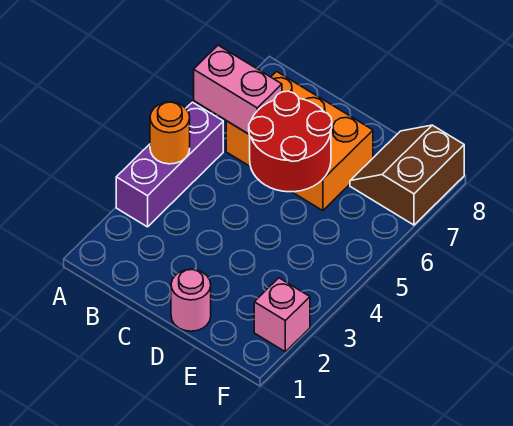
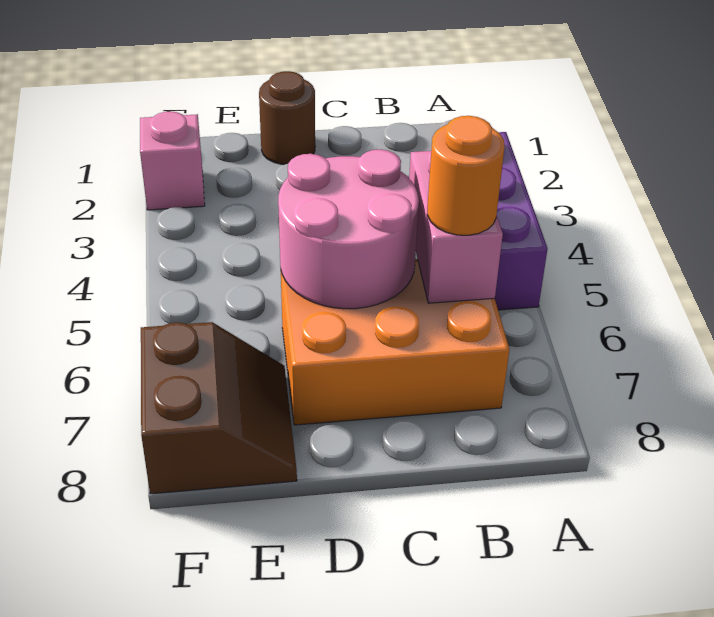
orange 1x1 round brick [150,102,190,164] -> orange 1x1 round brick moved to [427,116,505,235]
pink 1x2 brick [194,45,282,134] -> pink 1x2 brick turned to [409,151,503,303]
red 2x2 round brick [249,91,332,192] -> pink 2x2 round brick [278,149,419,309]
pink 1x1 round brick [171,269,211,331] -> brown 1x1 round brick [259,71,315,165]

